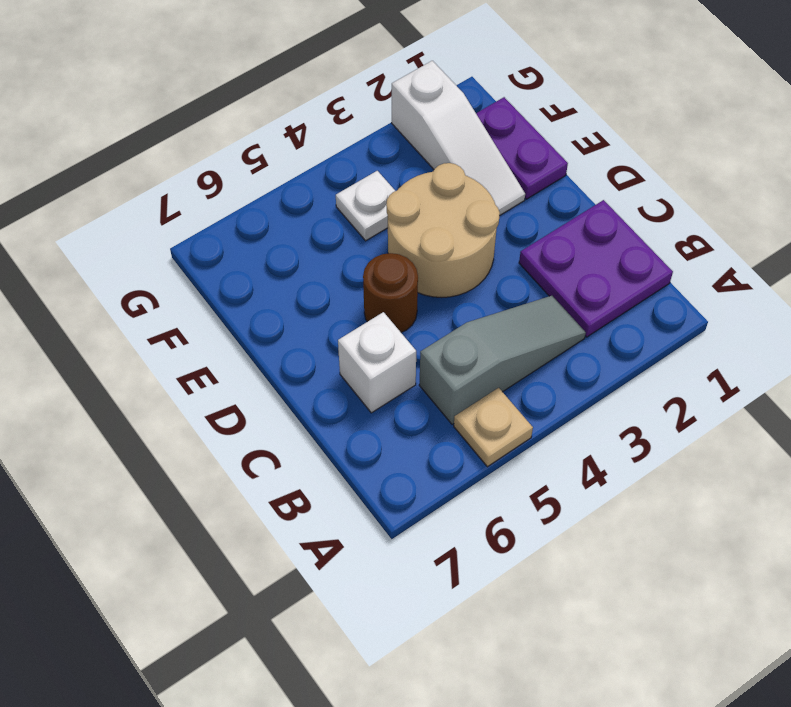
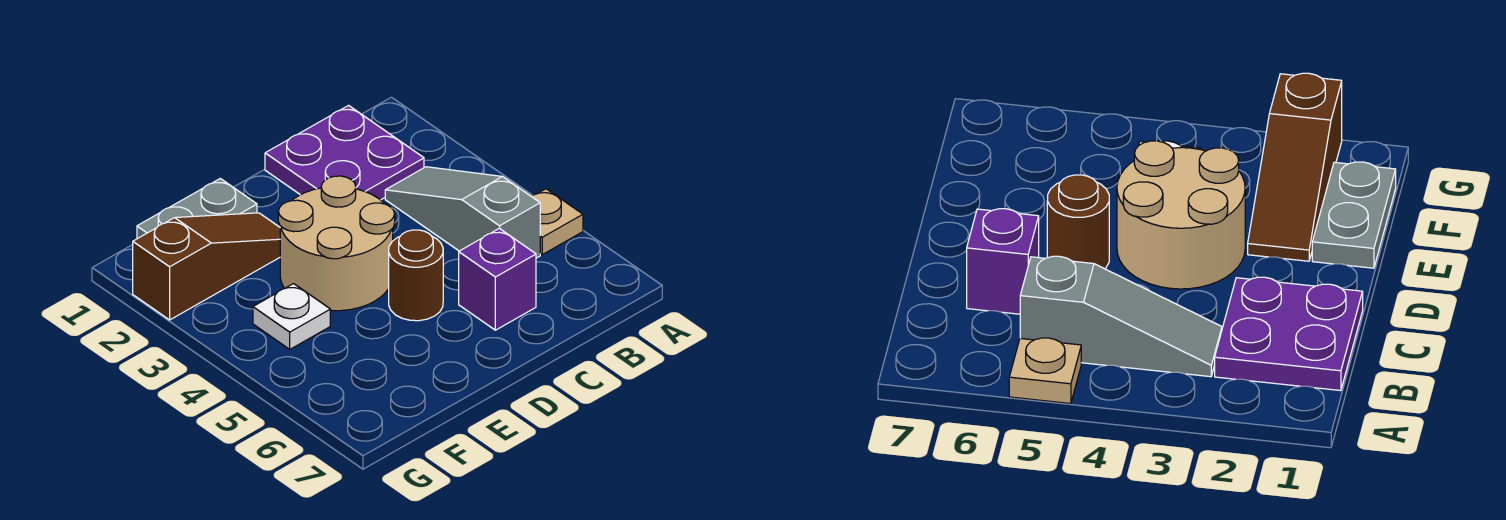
white 1x1 brick [338,312,416,413] -> purple 1x1 brick [459,228,536,330]
purple 1x2 plate [476,97,568,199] -> grey 1x2 plate [137,179,257,239]
white 1x3 slope [392,61,525,216] -> brown 1x3 slope [133,213,280,320]

